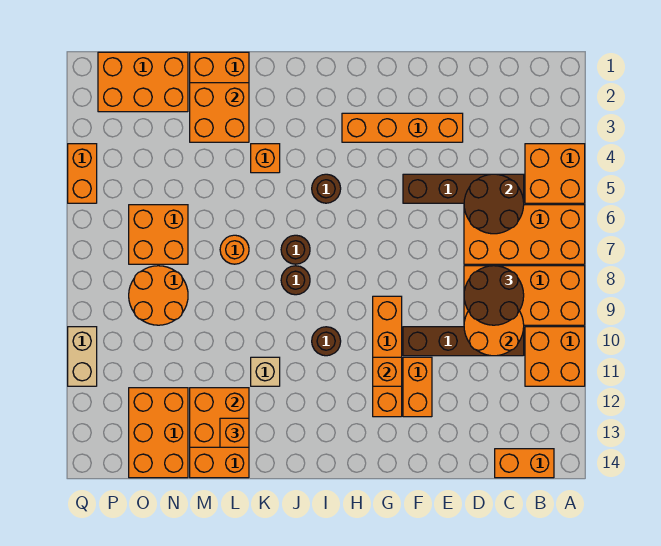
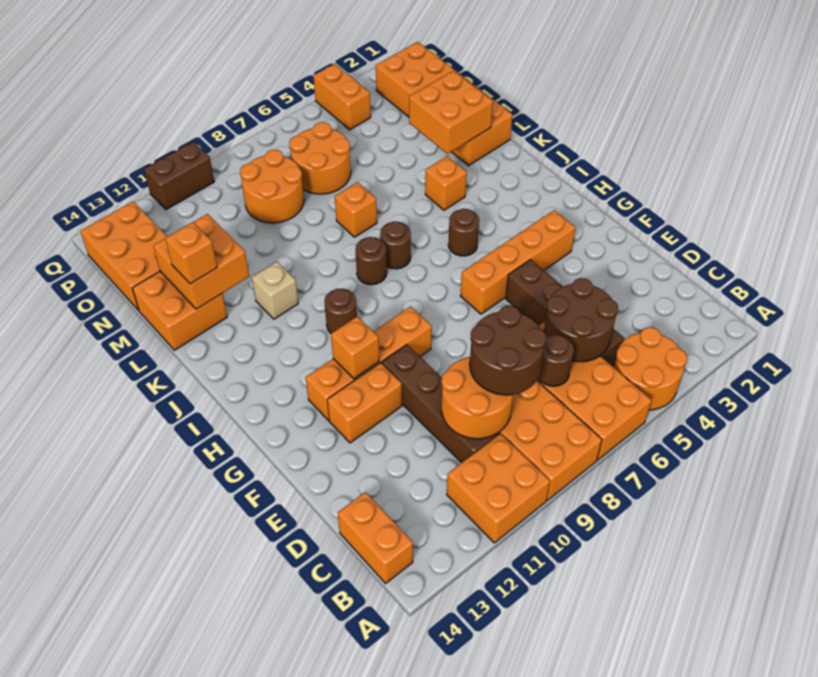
orange 2x2 brick [525,144,585,203] -> orange 2x2 round brick [614,327,687,410]
none -> brown 1x1 round brick [538,335,574,386]
orange 1x4 brick [342,113,463,142] -> orange 1x4 brick turned to [460,210,575,314]
orange 1x1 round brick [220,235,249,264] -> orange 1x1 brick [335,182,377,237]
orange 2x2 brick [129,205,188,264] -> orange 2x2 round brick [289,122,351,194]
orange 2x3 brick [129,388,188,478] -> orange 2x3 brick turned to [81,202,167,311]
orange 1x2 brick [68,144,97,203] -> orange 1x2 brick turned to [313,64,371,130]
tan 1x2 brick [68,327,97,386] -> brown 1x2 brick [144,142,214,210]

